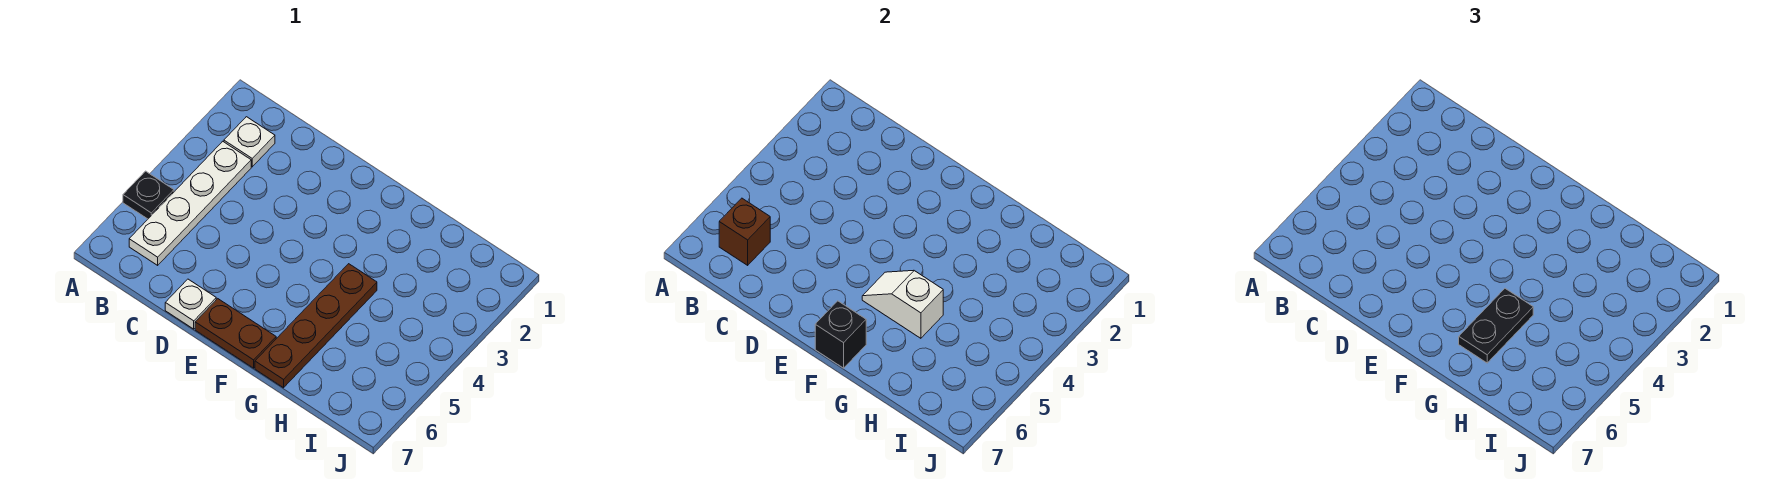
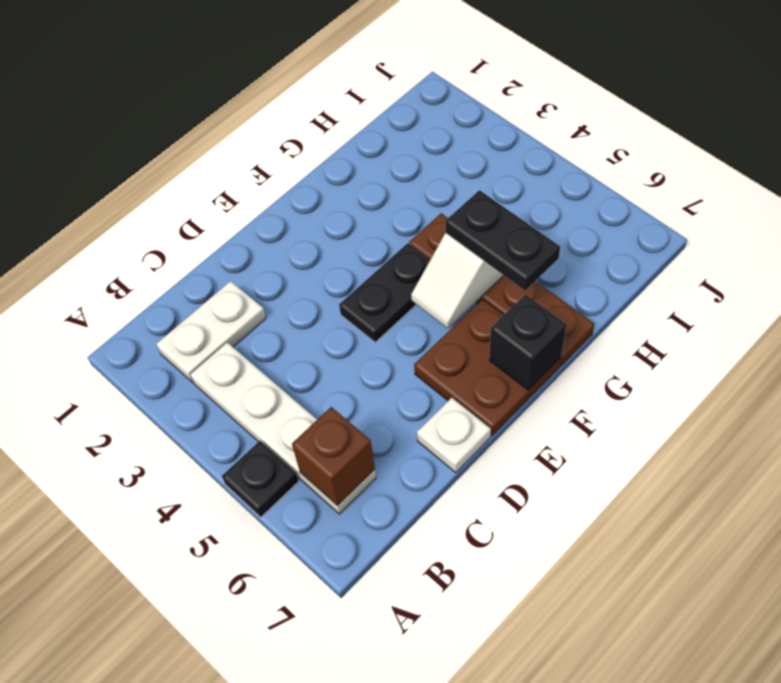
white 1x1 plate [224,117,275,167] -> white 1x2 plate [156,281,266,382]
none -> black 1x2 plate [339,243,430,342]
brown 1x2 plate [195,299,276,368] -> brown 2x2 plate [414,299,561,436]

